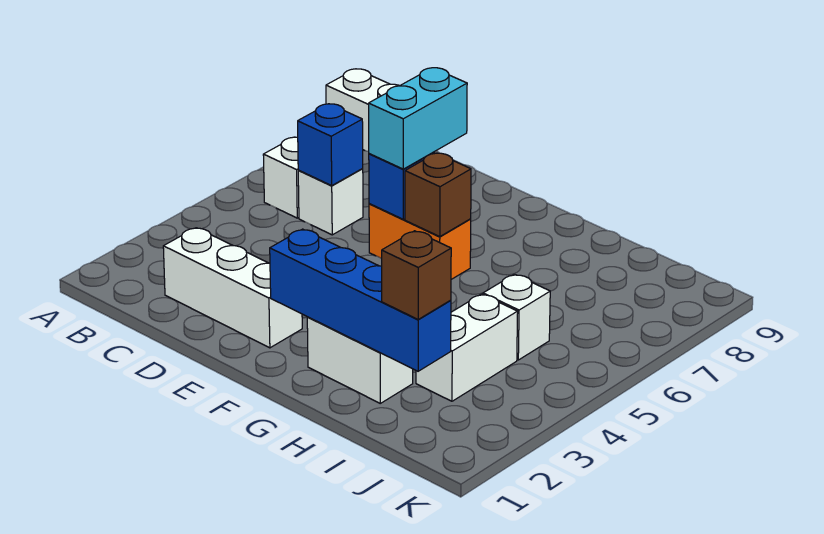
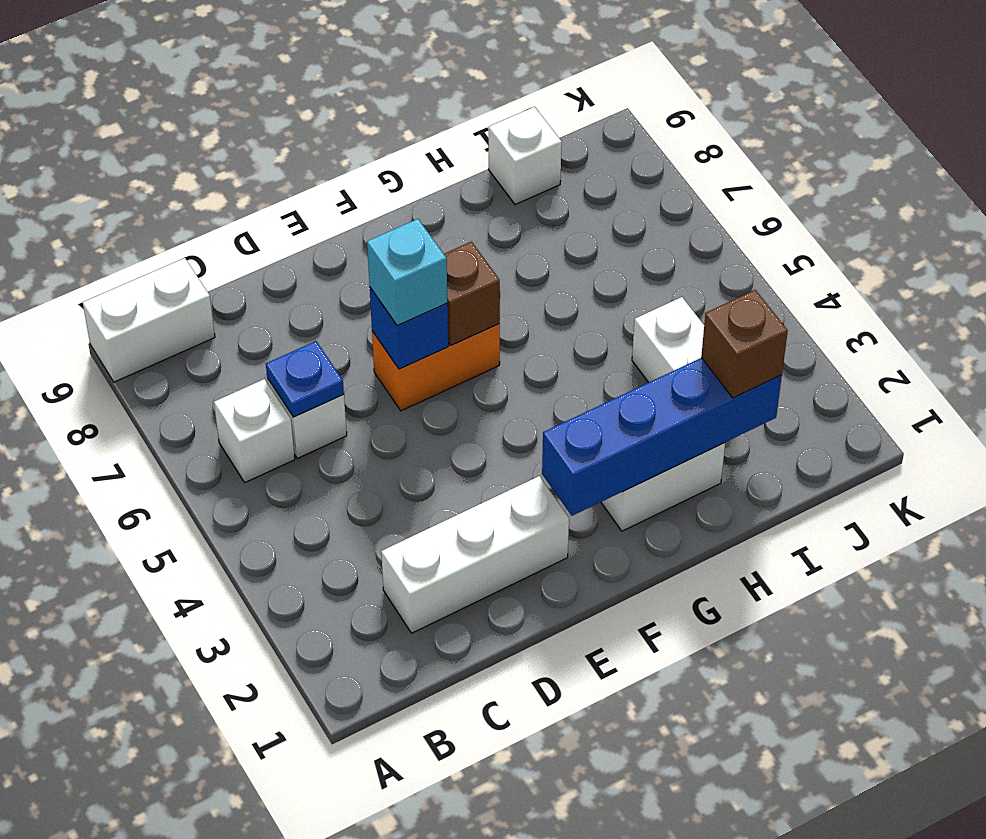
blue 1x1 brick [298,104,363,186] -> blue 1x1 plate [266,341,344,417]
cyan 1x2 brick [369,68,467,169] -> cyan 1x1 brick [367,219,447,326]
white 1x1 brick [483,274,550,360] -> white 1x1 brick moved to [489,107,562,205]

